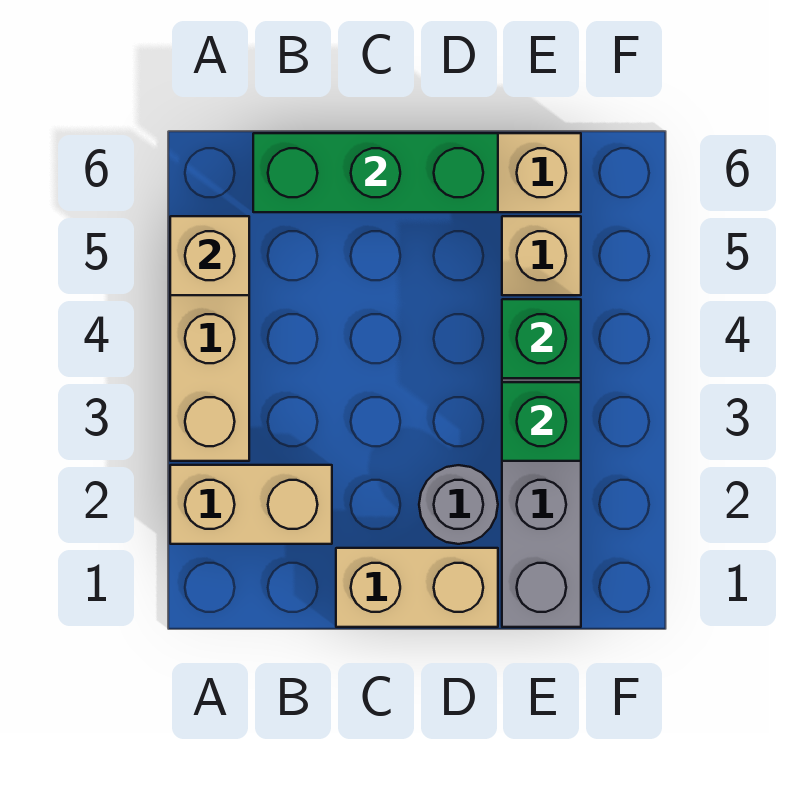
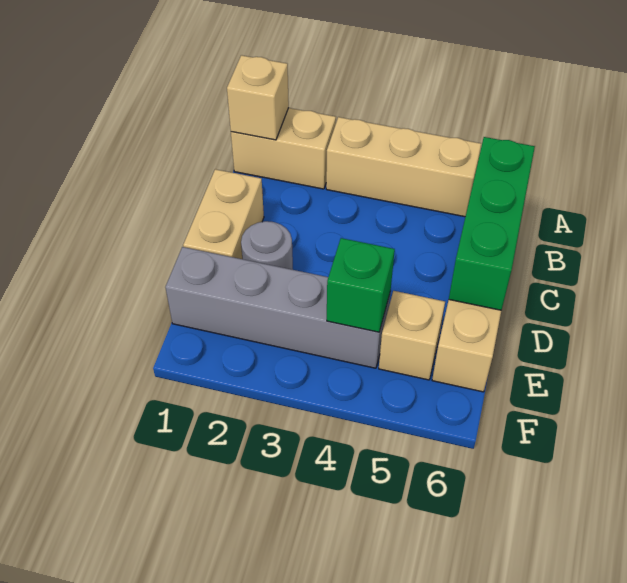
tan 1x2 brick [170,465,332,544] -> tan 1x2 brick turned to [231,108,336,189]
tan 1x1 brick [170,216,249,295] -> tan 1x1 brick moved to [227,55,289,140]
green 1x1 brick [502,382,581,461] -> none

